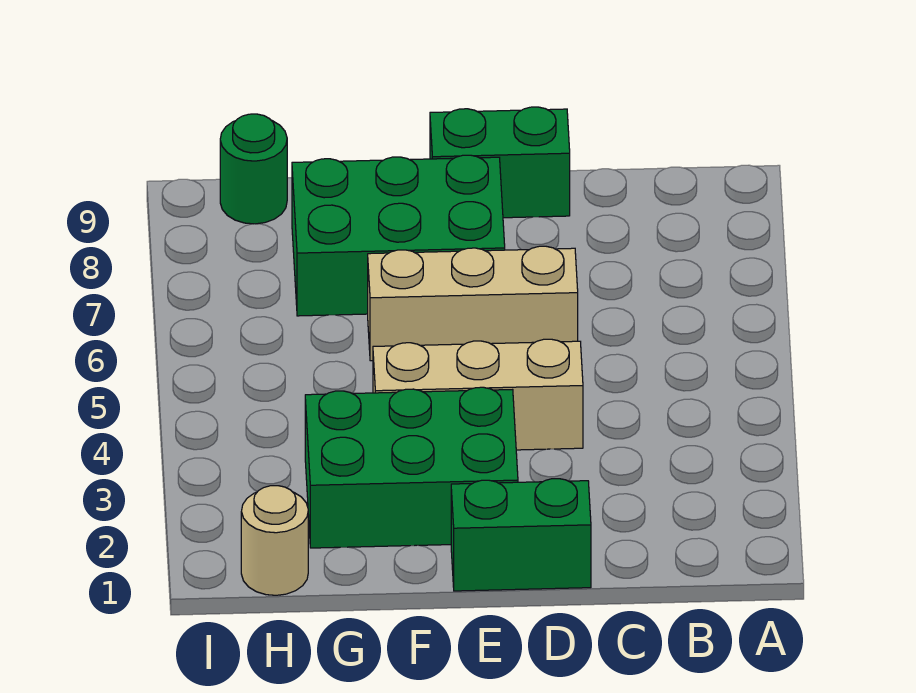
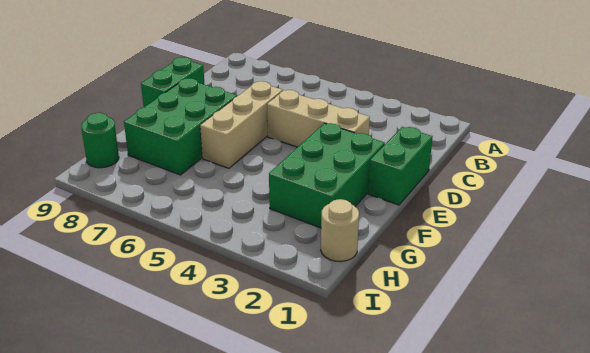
tan 1x3 brick [373,339,583,450] -> tan 1x3 brick turned to [267,90,370,147]

